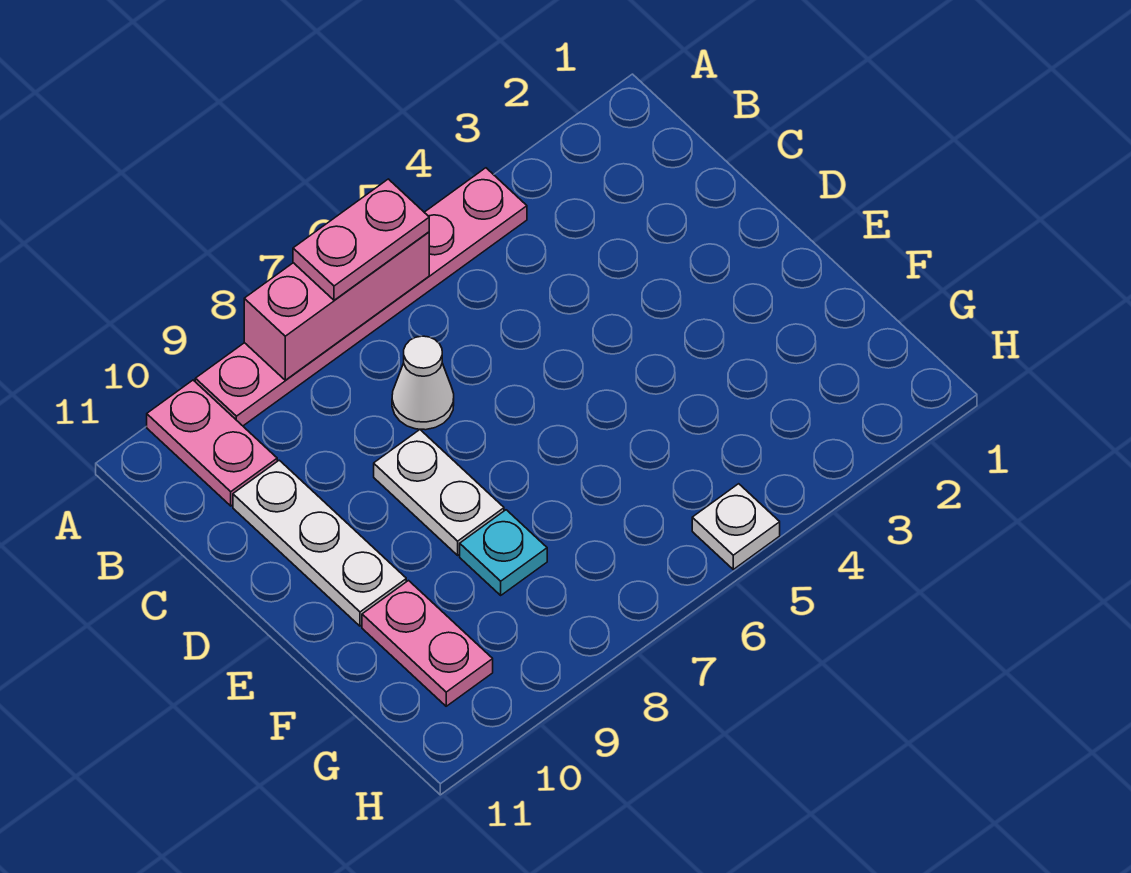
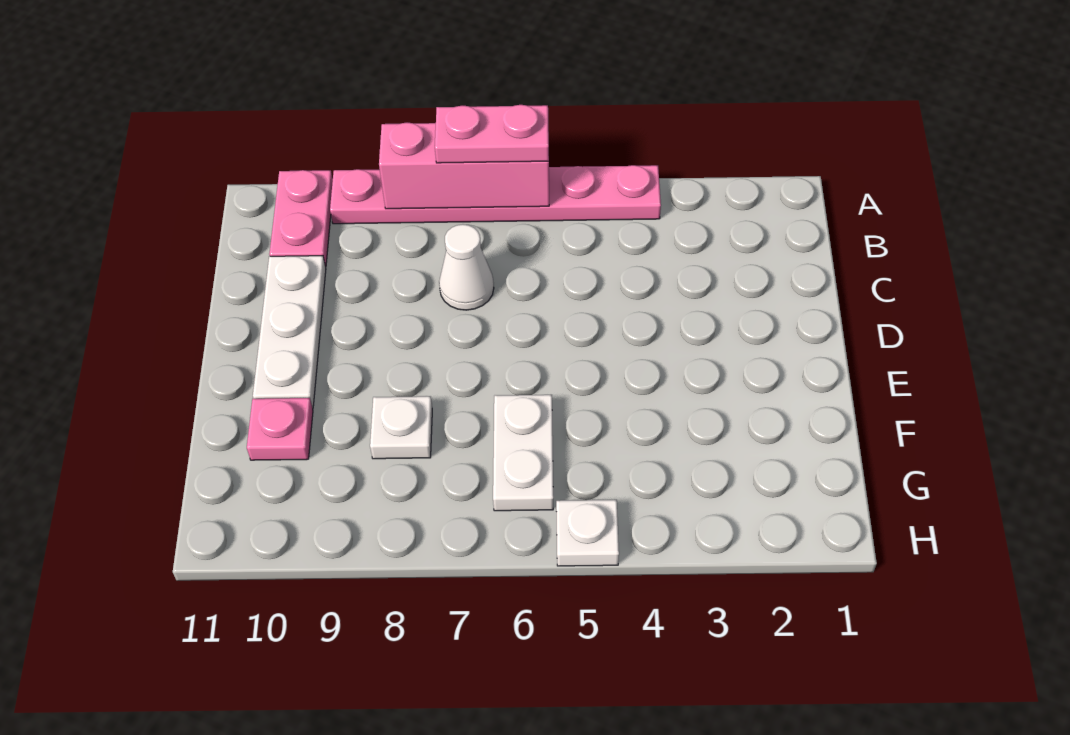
white 1x2 plate [374,430,504,555] -> white 1x2 plate moved to [493,395,553,511]
cyan 1x1 plate [460,510,547,595] -> white 1x1 plate [370,396,432,459]
pink 1x2 plate [362,581,493,706] -> pink 1x1 plate [247,398,313,460]

